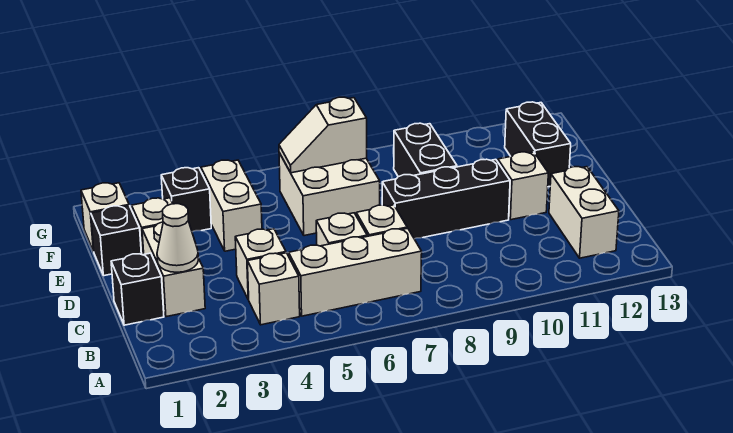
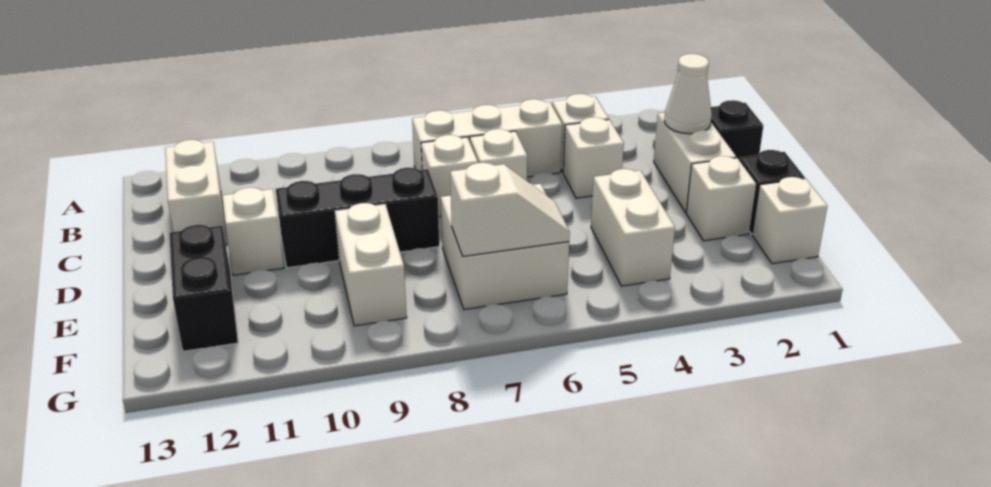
black 1x2 brick [394,123,457,177] -> white 1x2 brick [335,203,407,326]
black 1x1 brick [161,168,211,232] -> none

